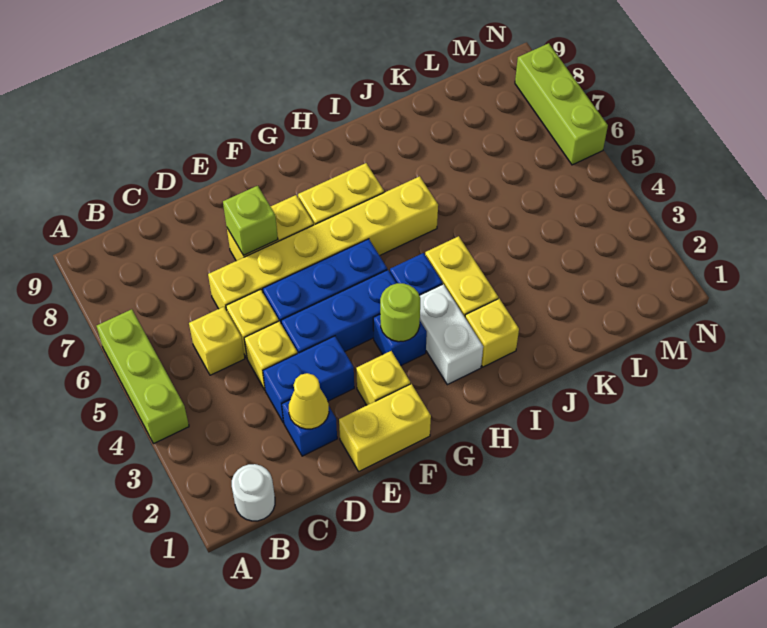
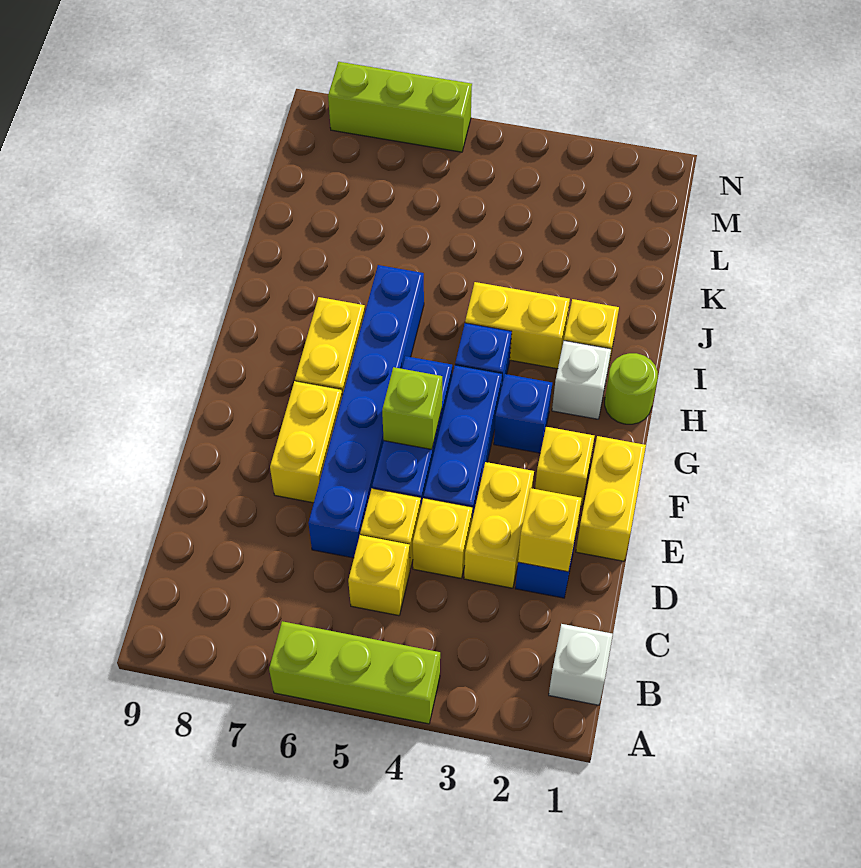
white 1x1 round brick [232,464,275,521] -> white 1x1 brick [549,624,613,705]
yellow 1x1 cone [289,373,329,429] -> yellow 1x1 brick [518,488,582,572]
blue 1x2 brick [263,336,354,423] -> yellow 1x2 brick [464,462,534,588]
yellow 1x6 brick [208,176,438,309] -> blue 1x6 brick [309,265,424,558]
lime 1x1 brick [223,186,278,255] -> lime 1x1 brick moved to [382,367,442,449]
lime 1x1 round brick [380,283,420,342] -> lime 1x1 round brick moved to [605,353,658,424]
white 1x2 brick [419,284,483,385] -> white 1x1 brick [552,341,611,419]

